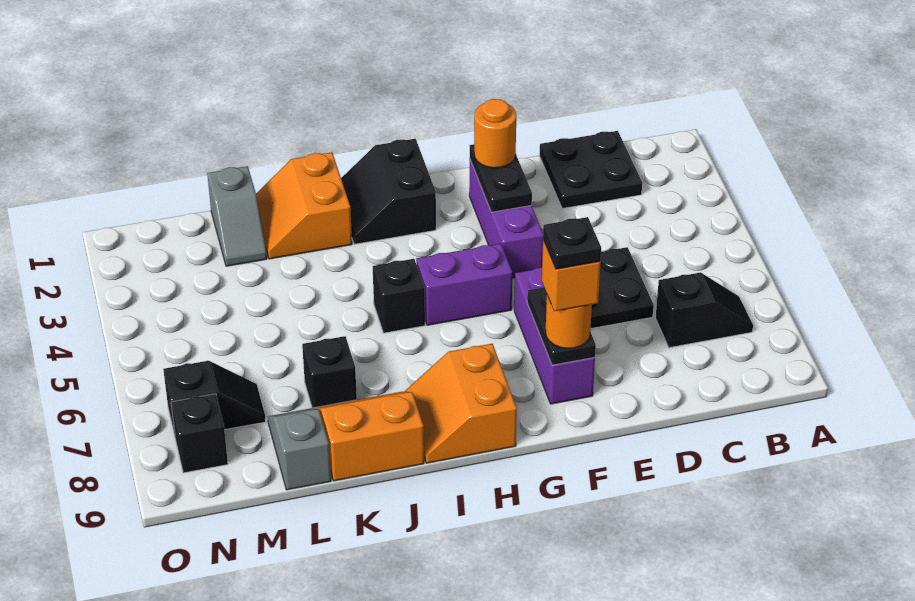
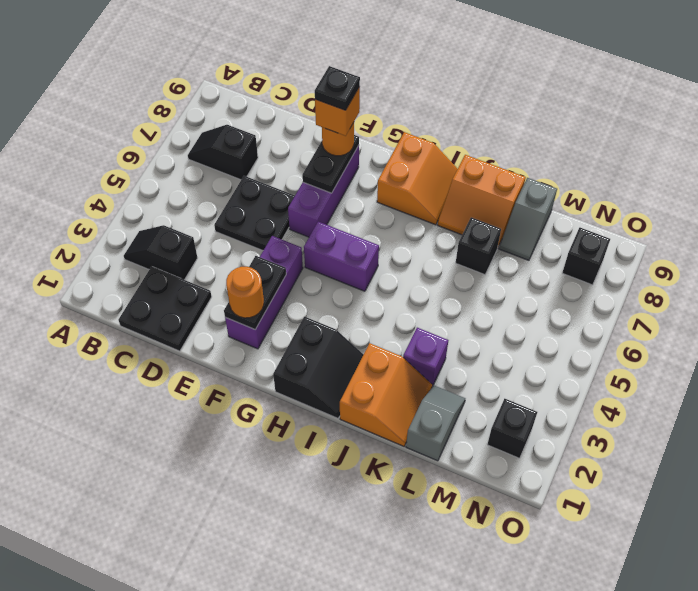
black 1x1 brick [373,259,425,333] -> black 1x1 brick moved to [487,399,537,458]
none -> purple 1x1 brick [403,328,448,386]
black 1x2 slope [163,361,266,435] -> black 1x2 slope moved to [124,225,197,280]

